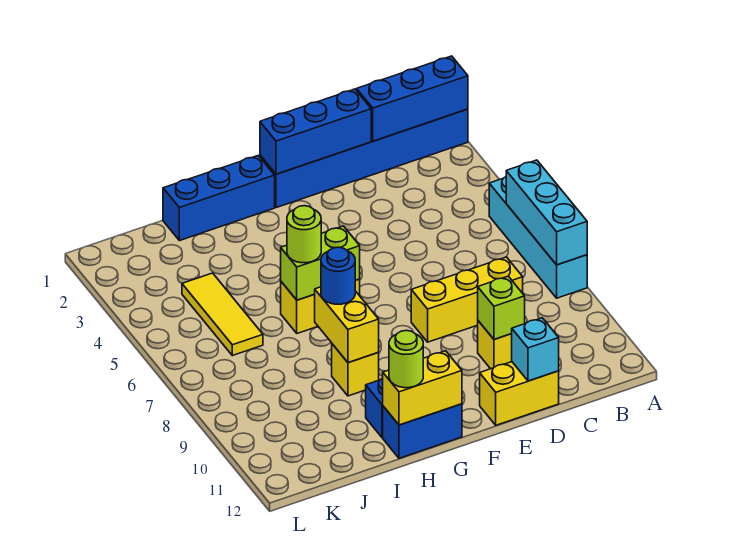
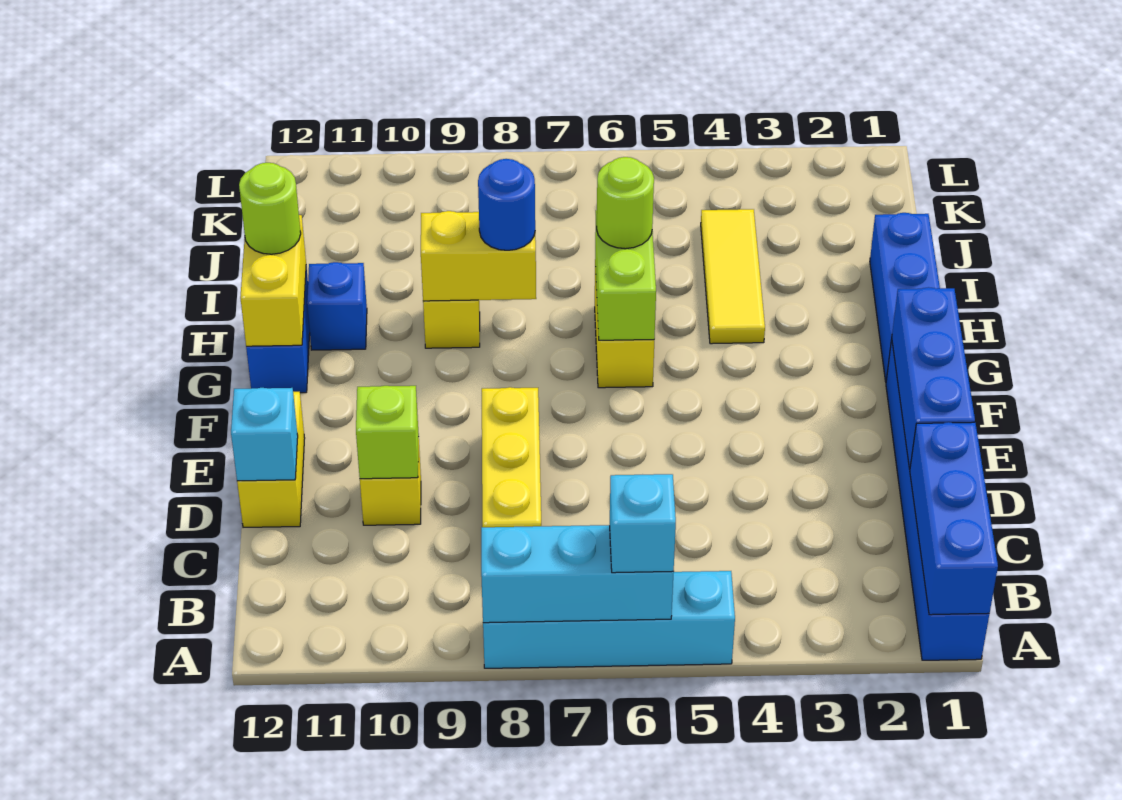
none -> cyan 1x1 brick [610,474,676,573]
yellow 1x3 tile [182,273,263,356] -> yellow 1x3 tile turned to [701,209,765,344]

